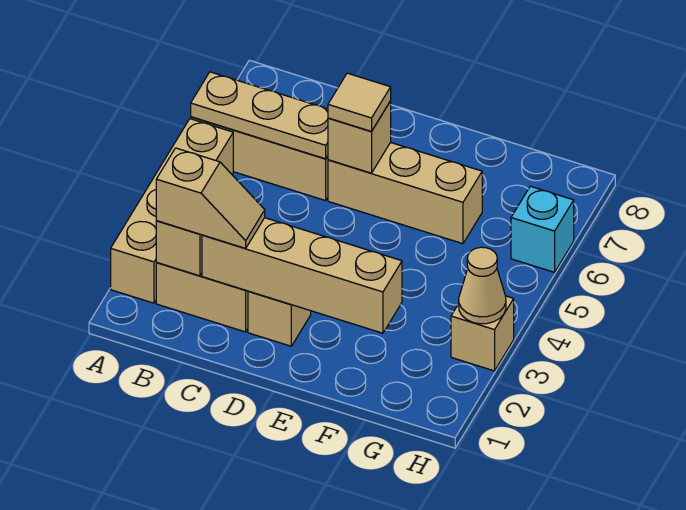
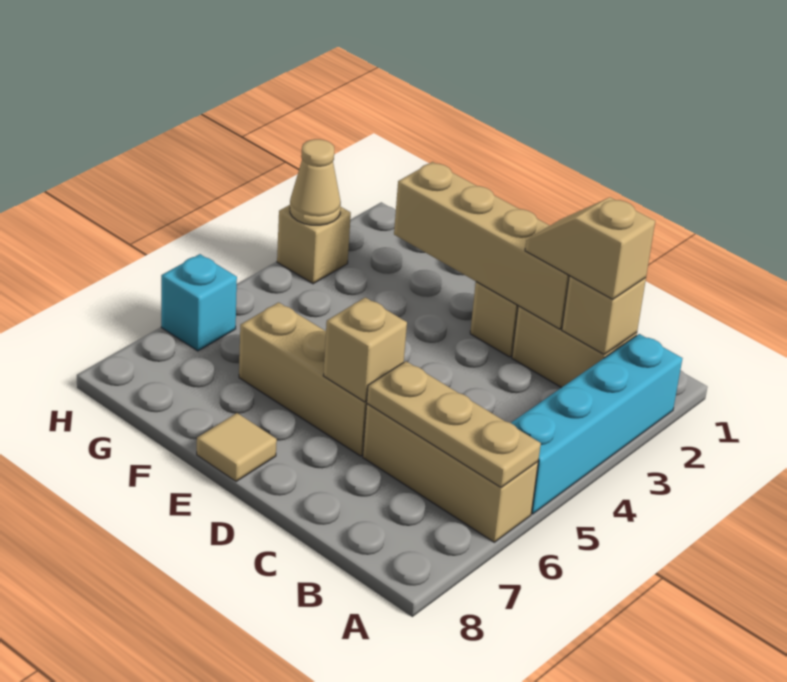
tan 1x4 brick [111,119,233,303] -> cyan 1x4 brick [511,334,683,514]
tan 1x1 tile [328,73,391,131] -> tan 1x1 tile moved to [197,413,277,482]

